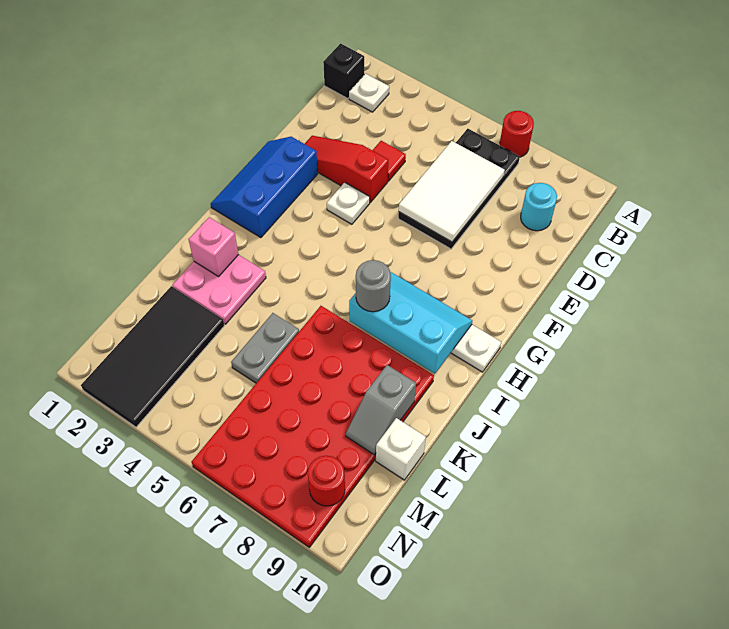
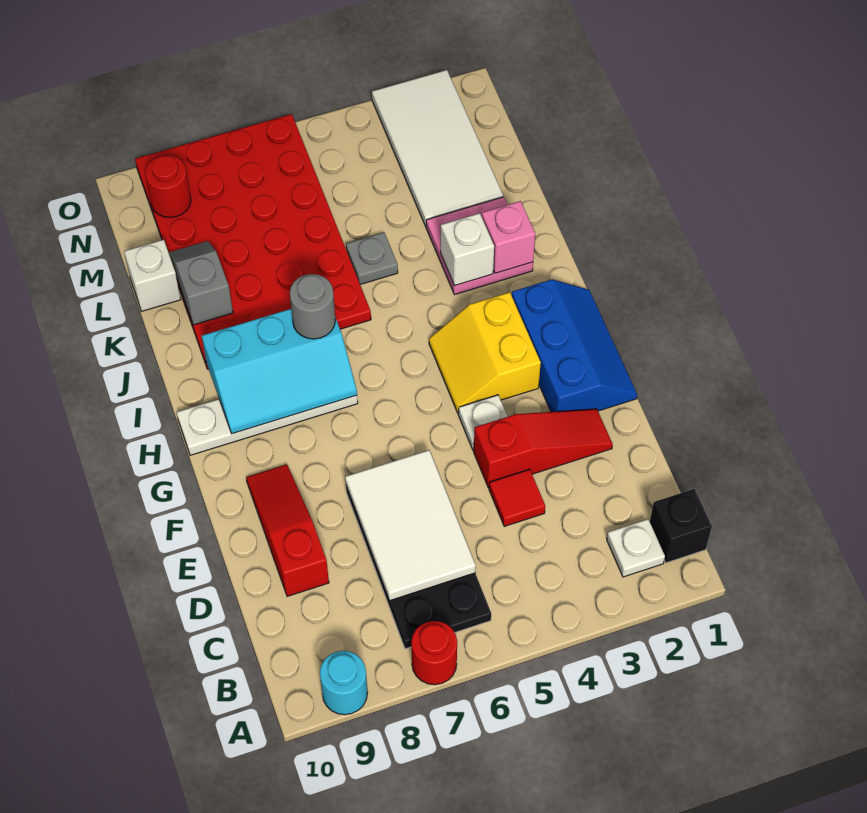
cyan 1x1 round brick [521,183,557,231] -> cyan 1x1 round brick moved to [320,651,368,715]
none -> red 1x3 slope [246,464,329,596]
none -> yellow 2x2 slope [429,292,541,413]
none -> white 1x1 brick [441,213,494,286]
grey 1x2 plate [231,313,299,383] -> grey 1x1 plate [346,232,398,284]
black 2x4 tile [81,286,224,427] -> white 2x4 tile [372,70,503,226]

